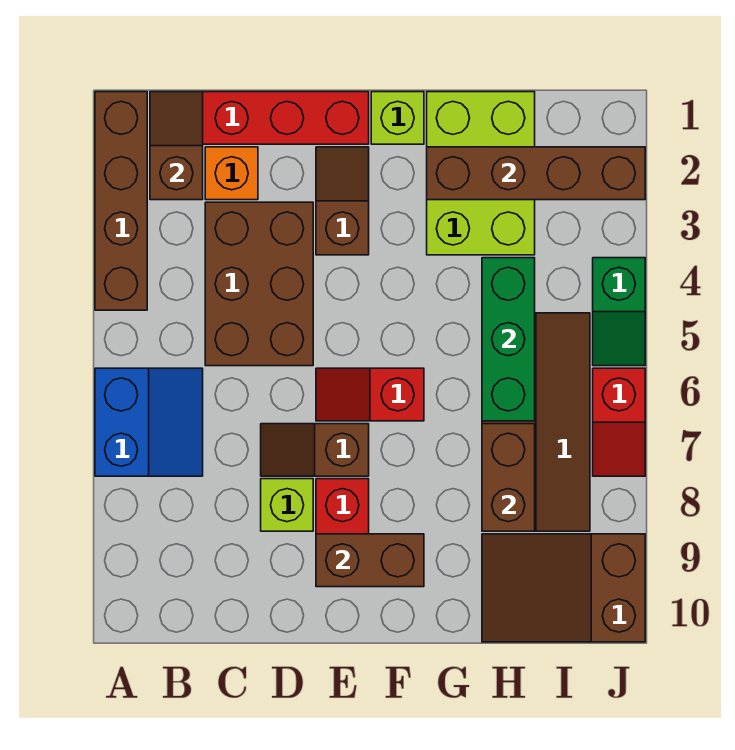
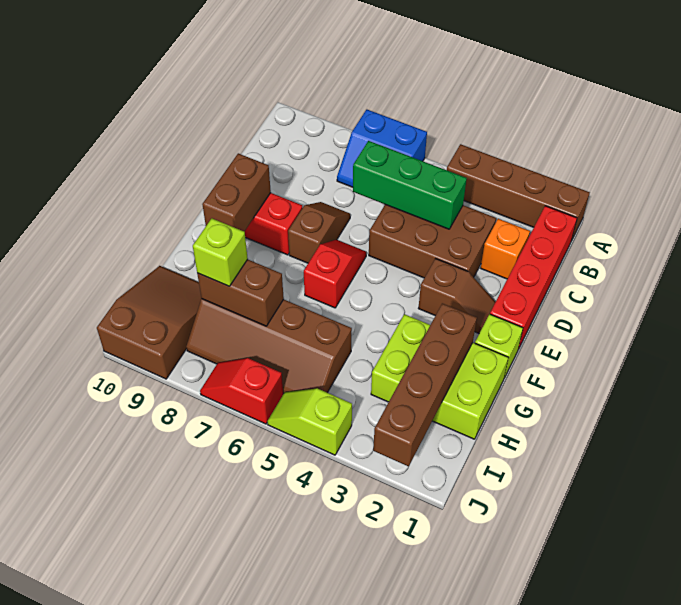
brown 1x2 slope [150,92,203,200] -> none
lime 1x1 brick [261,479,313,531] -> lime 1x1 brick moved to [193,218,248,286]
green 1x3 brick [482,258,535,421] -> green 1x3 brick moved to [353,141,467,229]
green 1x2 slope [593,258,645,366] -> lime 1x2 slope [267,389,352,455]

